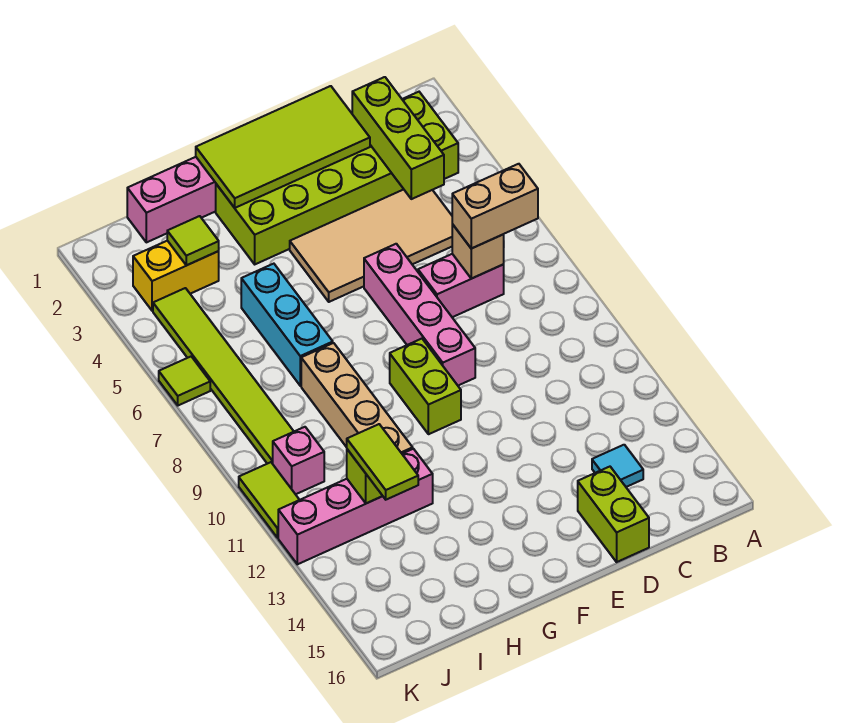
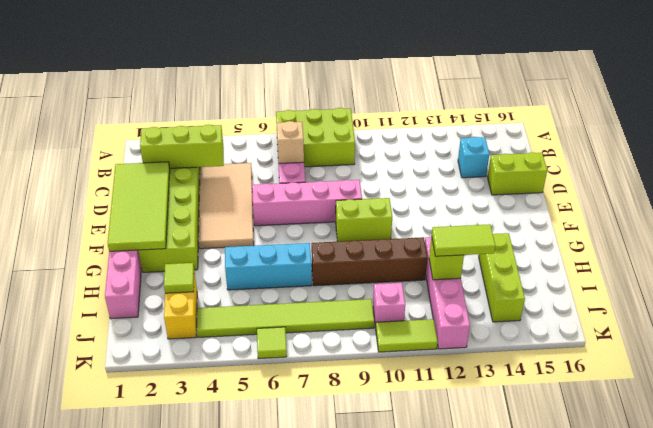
none -> lime 2x3 brick [276,108,355,167]
tan 1x2 brick [452,164,538,249] -> none
cyan 1x1 tile [592,445,643,487] -> cyan 1x1 brick [458,137,489,178]
tan 1x4 brick [301,343,413,454] -> brown 1x4 brick [311,237,428,286]
none -> lime 1x3 brick [479,233,525,322]

